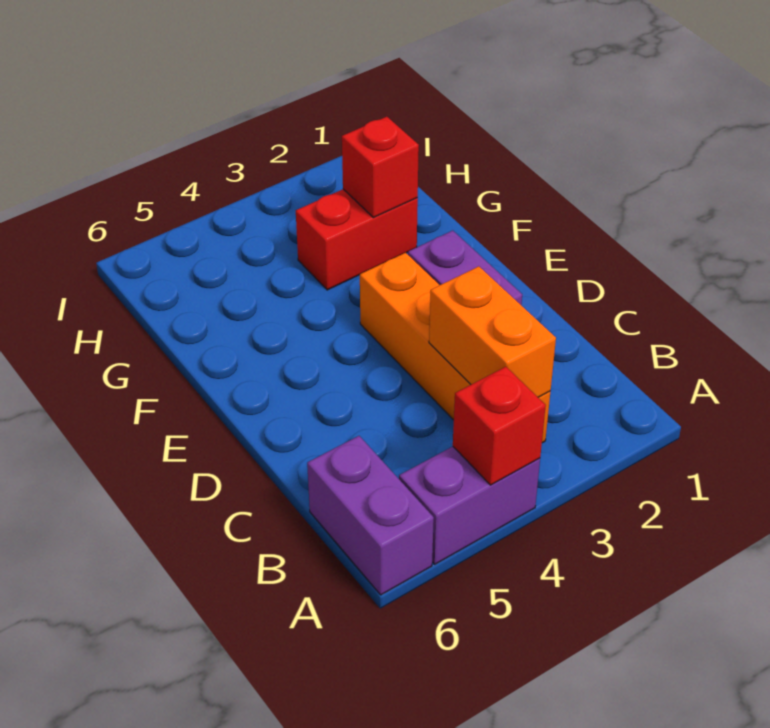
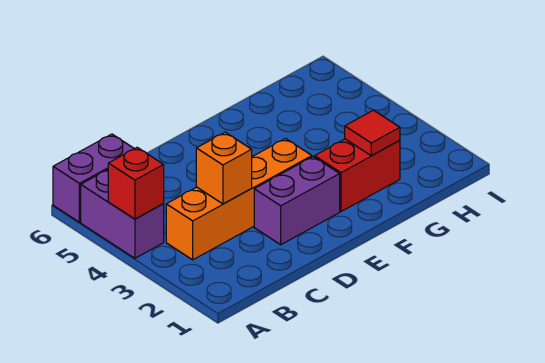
orange 1x2 brick [429,266,556,397] -> orange 1x1 brick [196,132,252,204]
red 1x2 brick [296,189,418,290] -> red 1x2 brick turned to [315,139,400,212]
red 1x1 brick [342,117,419,218] -> red 1x1 tile [345,110,400,155]

